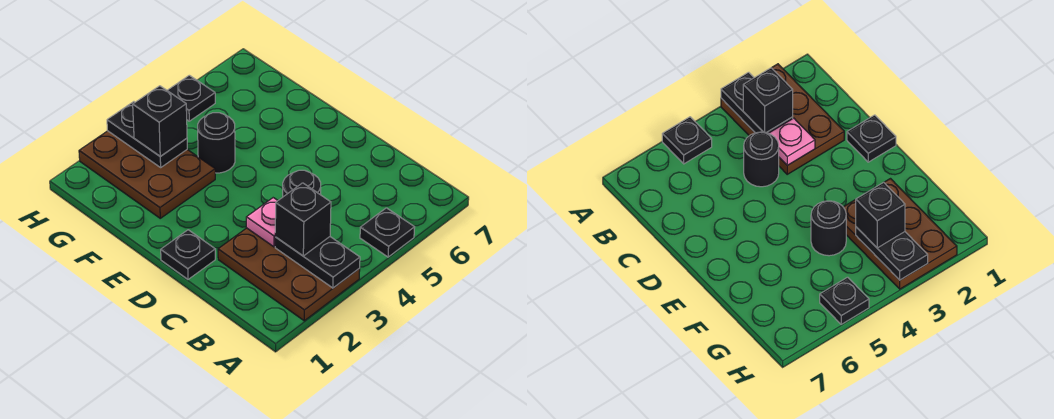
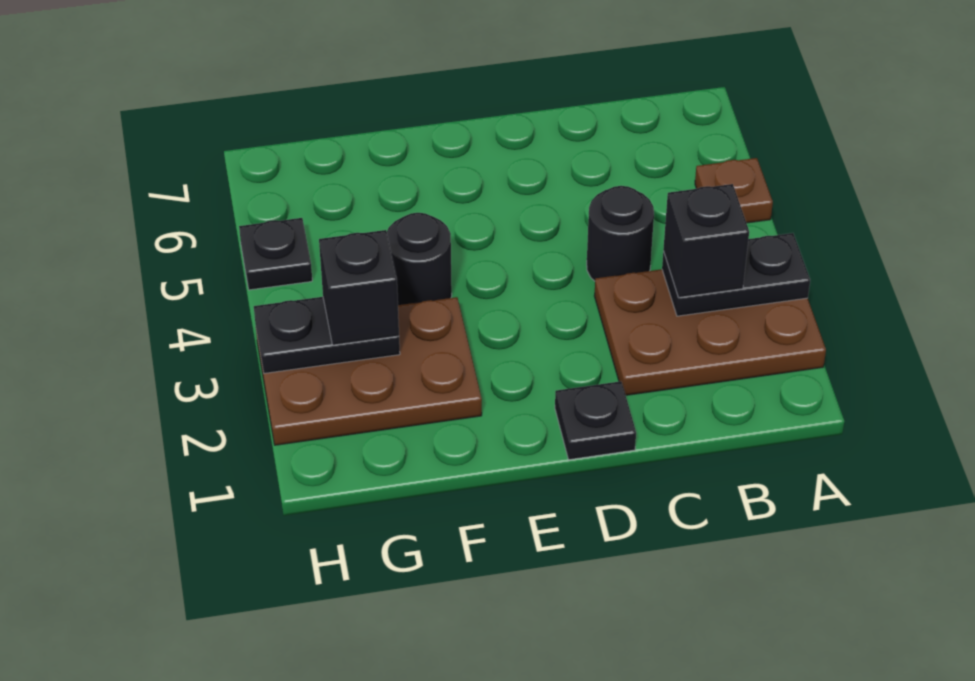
black 1x1 plate [360,208,415,257] -> brown 1x1 plate [695,158,773,223]
pink 1x1 plate [246,198,278,247] -> none

